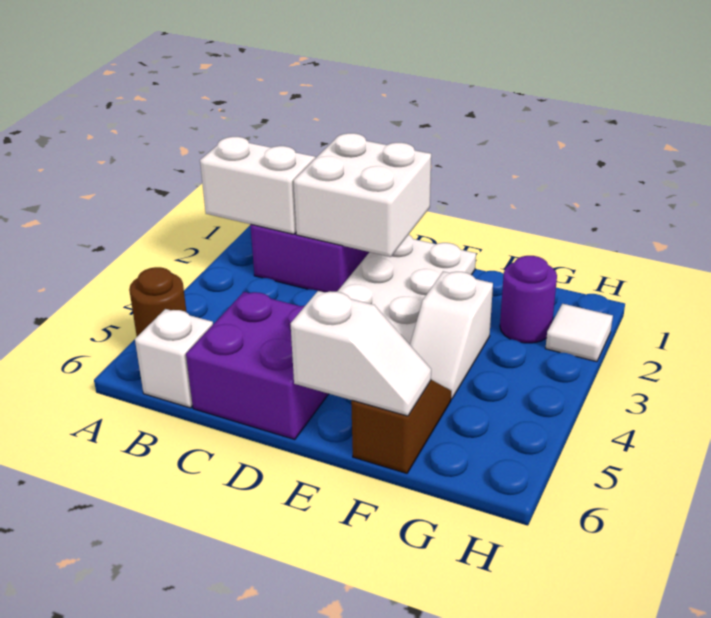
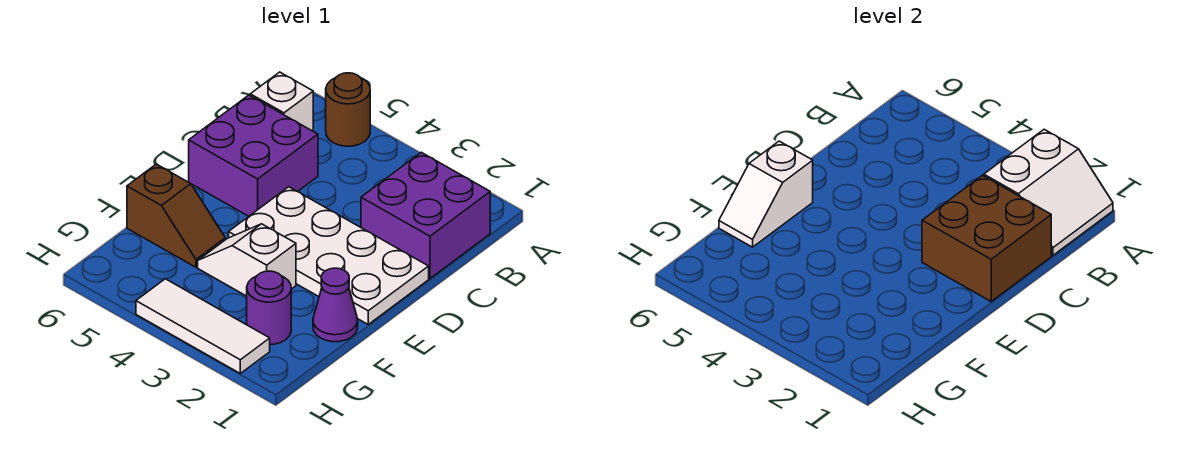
white 2x2 brick [294,133,431,257] -> brown 2x2 brick [922,175,1051,301]
none -> purple 1x1 cone [313,268,358,342]
white 1x1 tile [545,304,613,362] -> white 1x3 tile [136,279,270,373]

